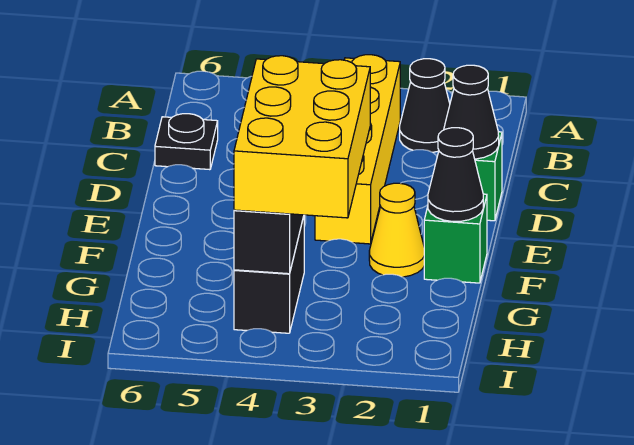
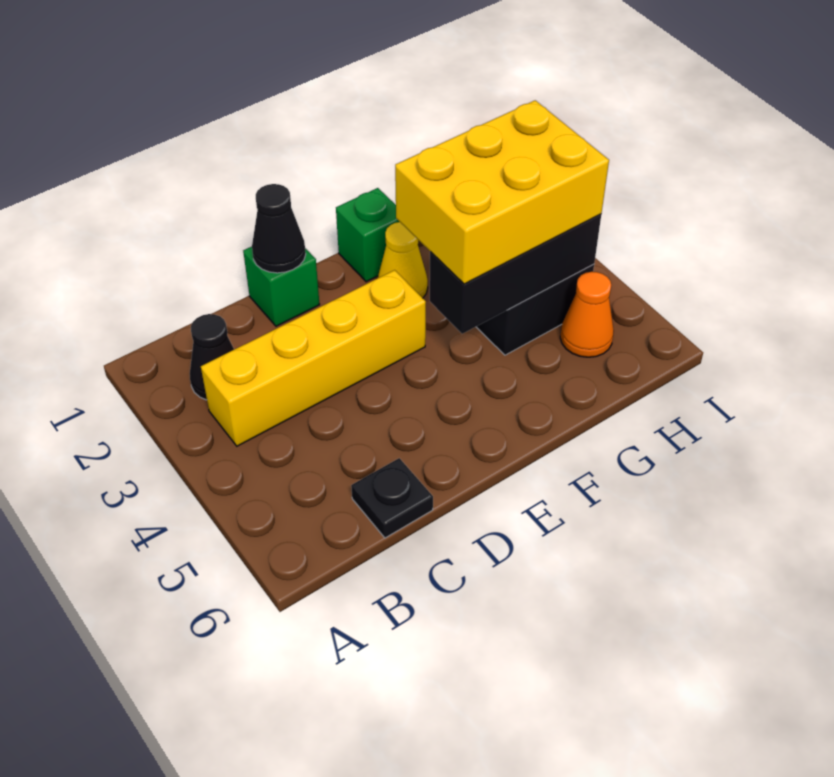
black 1x1 cone [428,128,483,221] -> none
none -> orange 1x1 cone [560,272,614,357]

